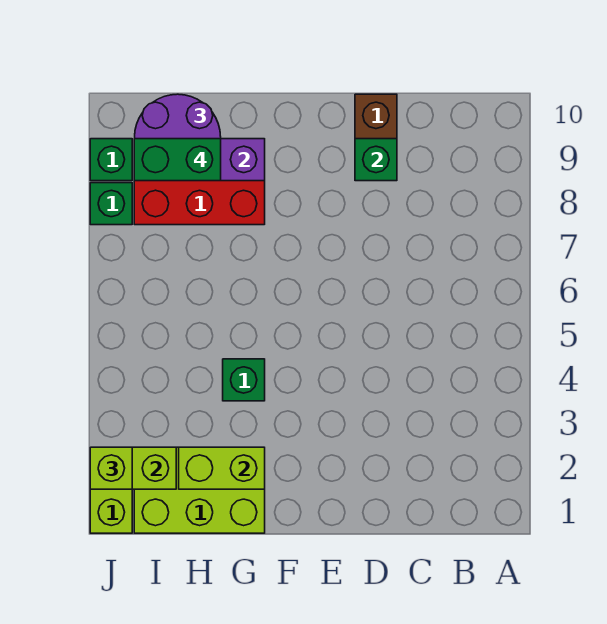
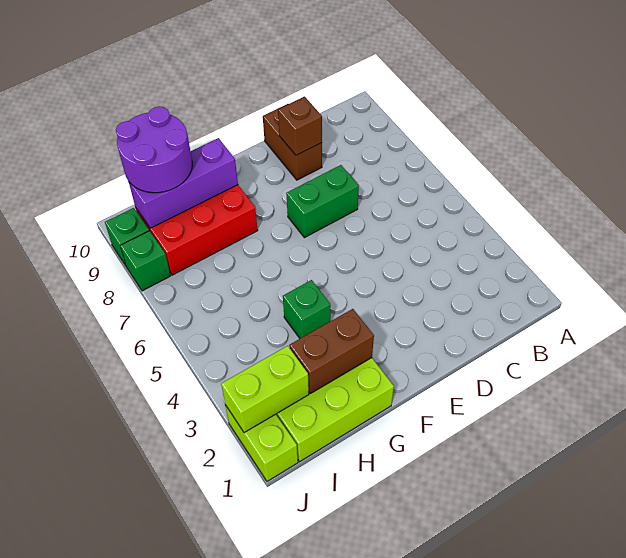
green 1x1 brick [355,139,397,181] -> brown 1x1 brick [278,97,322,155]
lime 1x2 brick [179,447,265,489] -> brown 1x2 brick [289,309,374,394]
green 1x2 brick [134,139,221,181] -> green 1x2 brick moved to [286,165,359,238]
lime 1x1 brick [90,447,132,489] -> none

